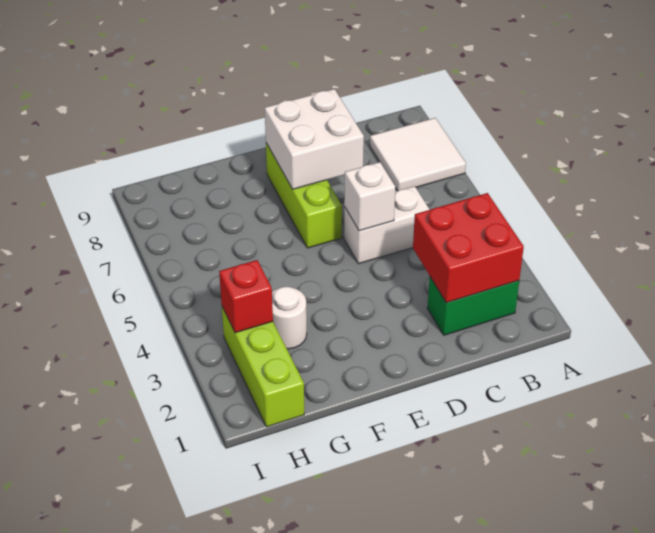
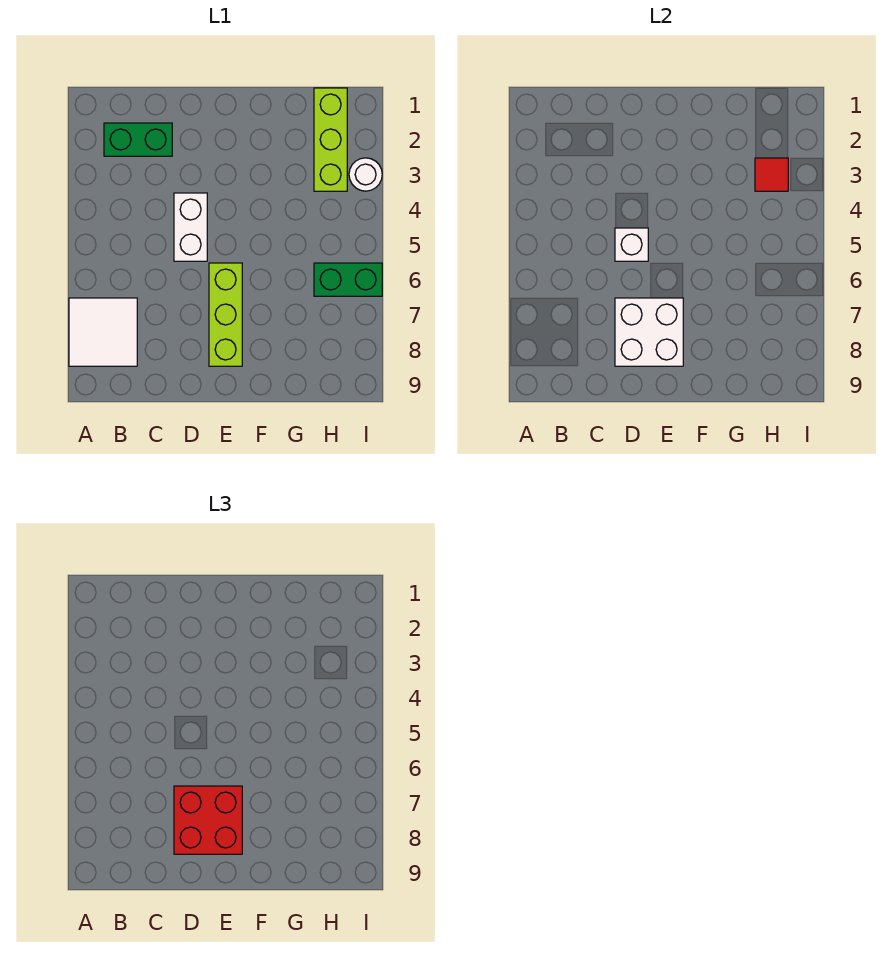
red 2x2 brick [413,193,524,303] -> red 2x2 brick moved to [174,786,242,854]
white 1x2 brick [344,186,430,264] -> white 1x2 brick turned to [174,193,207,261]
white 1x1 round brick [272,287,307,349] -> white 1x1 round brick moved to [349,158,382,191]
red 1x1 brick [219,260,273,333] -> red 1x1 tile [755,158,788,191]
none -> green 1x2 brick [314,263,382,296]

